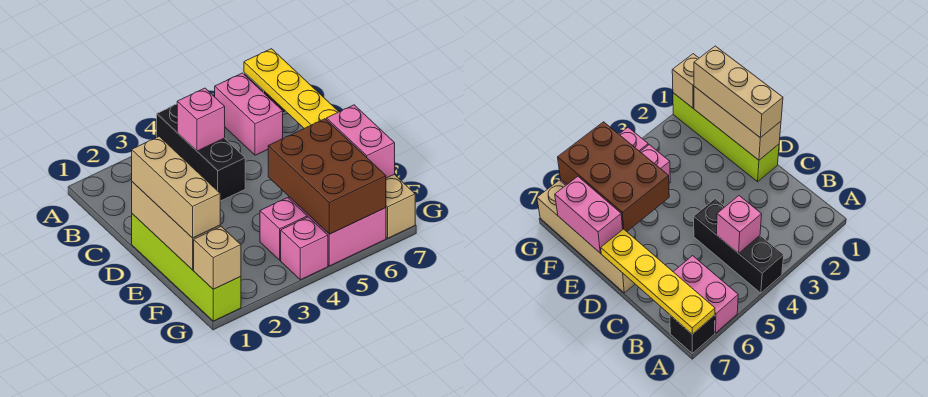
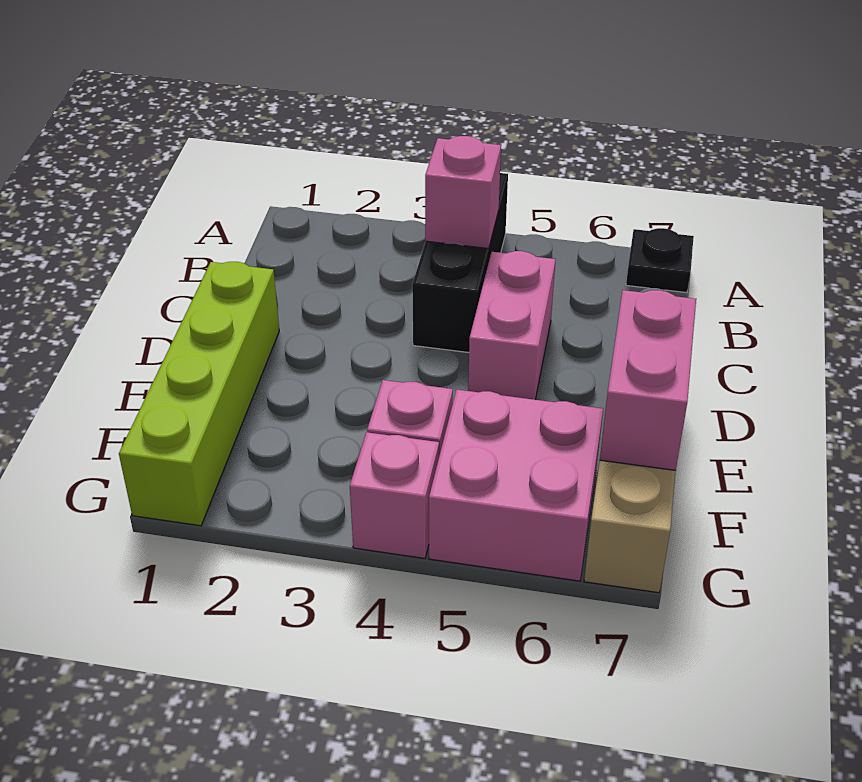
pink 1x2 brick [215,73,283,155] -> pink 1x2 brick moved to [468,251,556,400]
black 1x1 brick [670,315,715,353] -> black 1x1 plate [626,228,694,293]
yellow 1x4 plate [244,49,339,128] -> none
tan 1x3 brick [132,182,220,270] -> none
tan 1x3 brick [132,137,220,238] -> none
brown 2x3 brick [268,119,386,234] -> none
tan 1x1 brick [194,226,241,289] -> none

